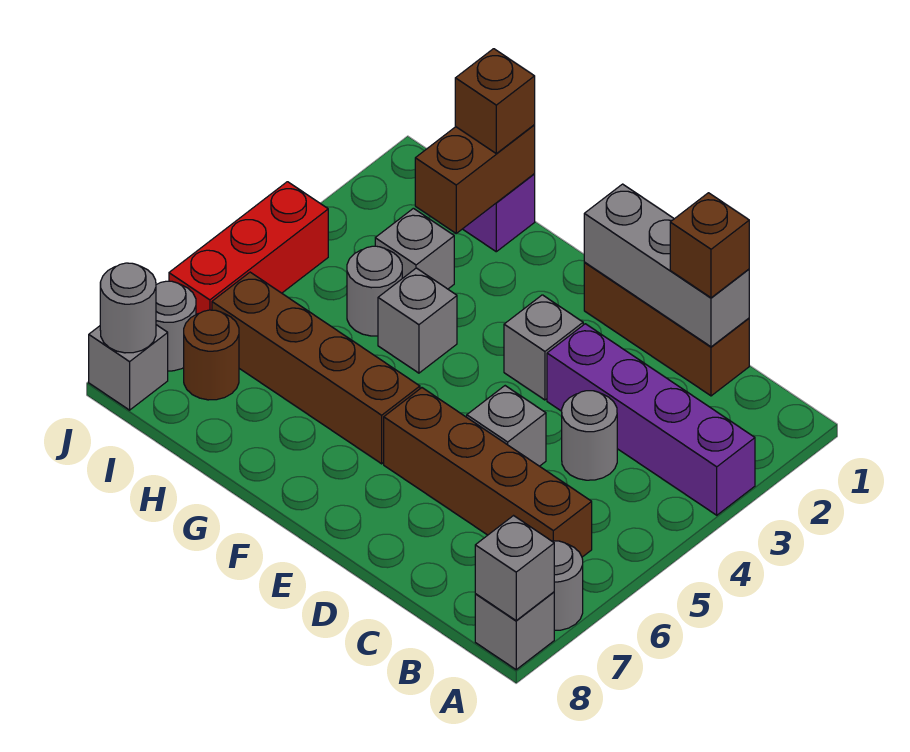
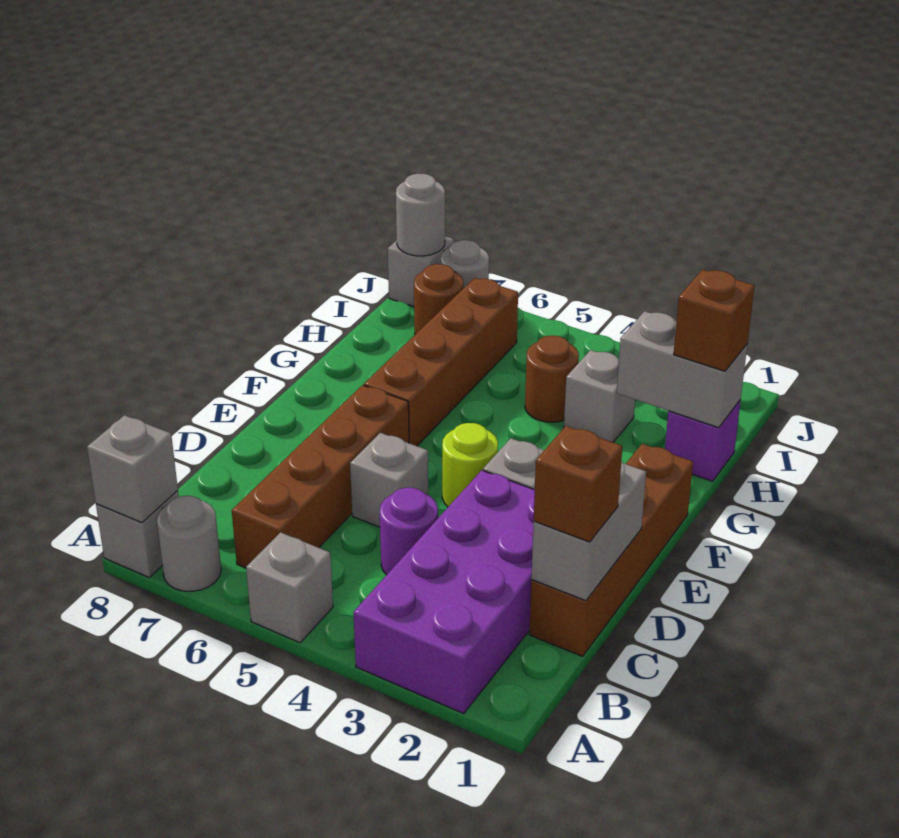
purple 1x4 brick [547,324,755,515] -> purple 2x4 brick [353,470,535,714]
brown 1x3 brick [584,263,749,396] -> brown 1x4 brick [529,444,693,656]
grey 1x3 brick [584,184,749,347] -> grey 1x2 brick [531,461,646,601]
grey 1x1 round brick [562,391,617,480] -> purple 1x1 round brick [380,488,438,575]
none -> lime 1x1 round brick [442,423,498,507]
grey 1x1 brick [378,268,457,373] -> grey 1x1 brick moved to [246,532,333,643]
brown 1x2 brick [415,125,535,234] -> grey 1x2 brick [617,311,747,428]
grey 1x1 round brick [347,246,402,336] -> brown 1x1 round brick [525,336,579,422]
red 1x3 brick [169,182,328,314] -> none

